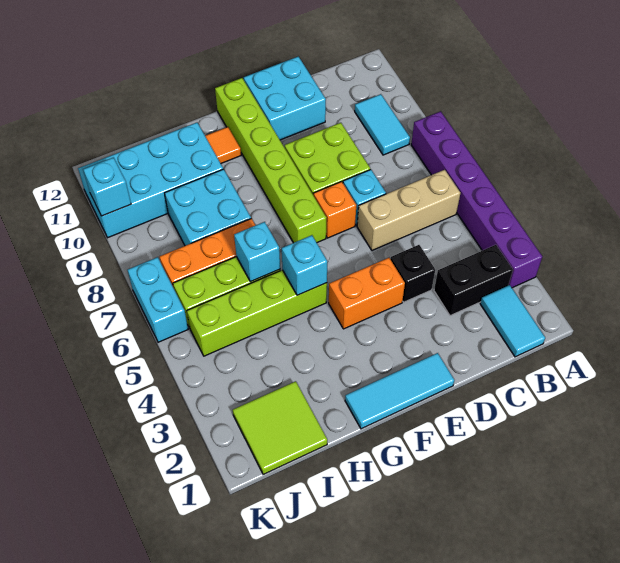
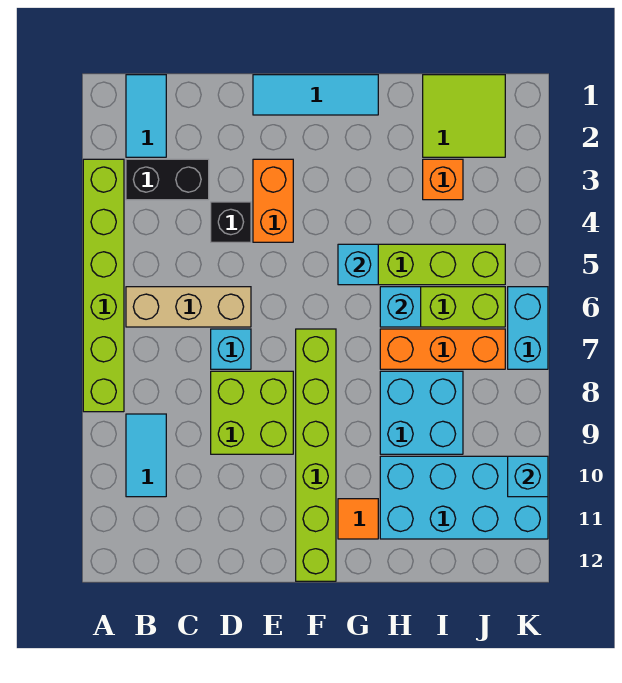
purple 1x6 brick [411,111,542,288] -> lime 1x6 brick [83,159,124,412]
cyan 2x2 brick [244,56,326,140] -> none
orange 1x2 brick [329,258,405,329] -> orange 1x2 brick turned to [253,159,293,242]
orange 1x1 brick [314,182,356,238] -> orange 1x1 brick moved to [423,159,463,200]

